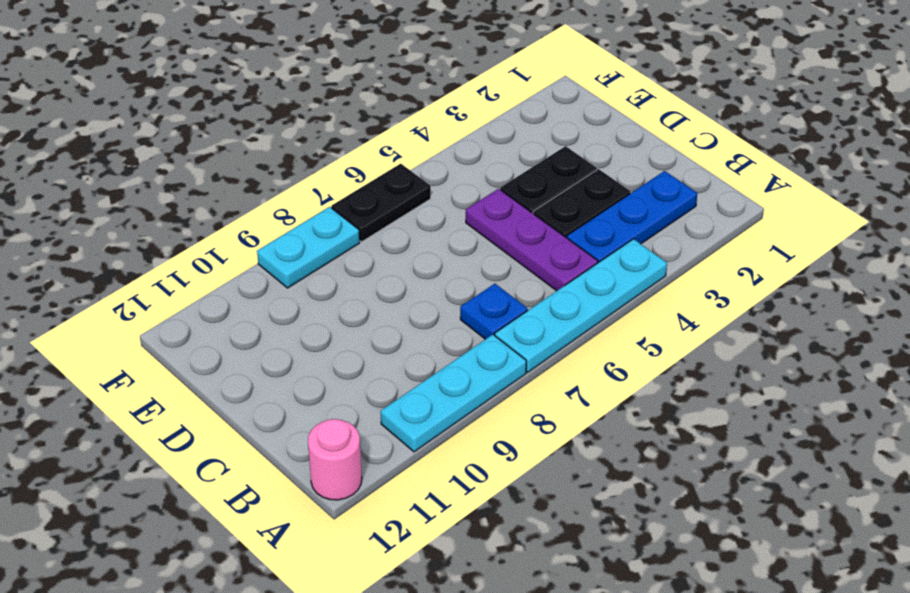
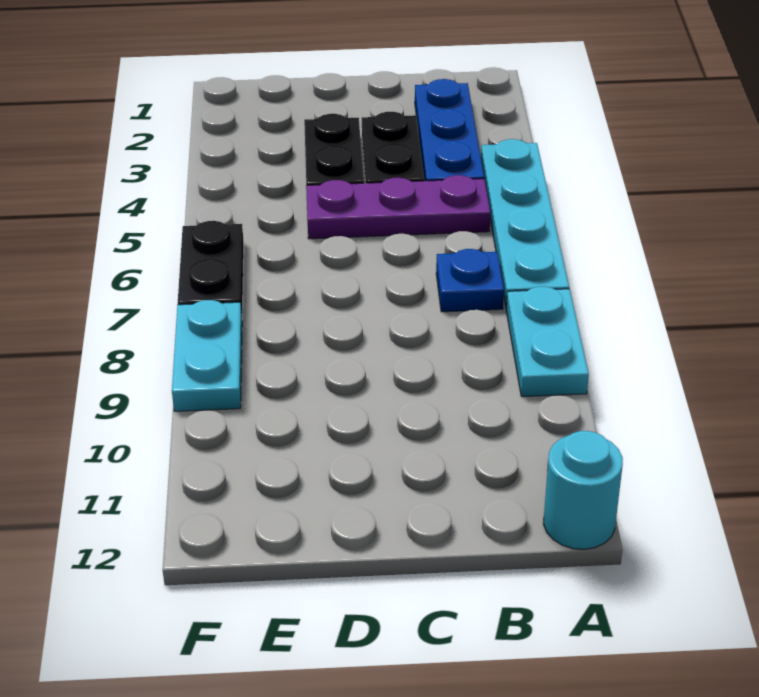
cyan 1x3 plate [381,335,526,452] -> cyan 1x2 plate [506,286,589,397]
pink 1x1 round brick [308,419,362,500] -> cyan 1x1 round brick [544,431,623,549]

